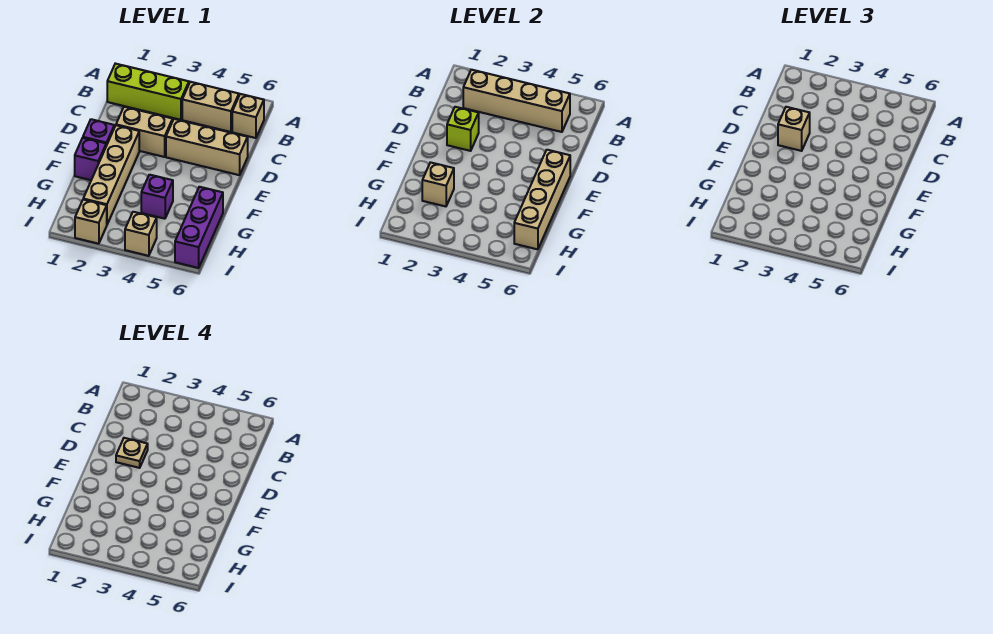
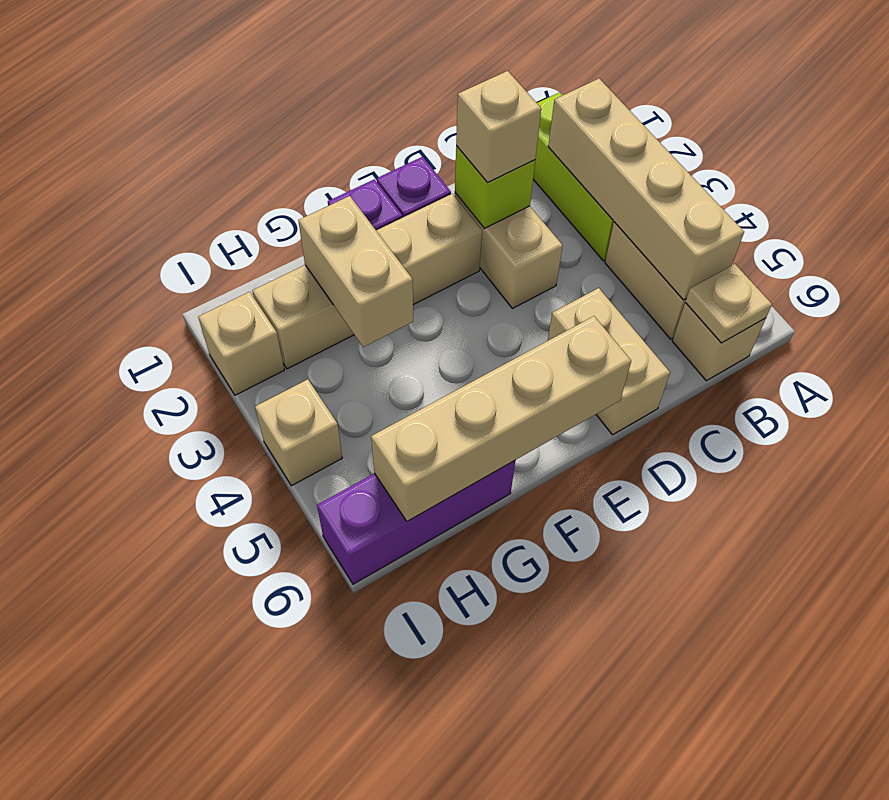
tan 1x1 plate [116,438,148,468] -> tan 1x1 plate moved to [685,264,772,343]
tan 1x3 brick [166,119,248,175] -> tan 1x2 brick [548,288,670,435]
tan 1x1 brick [422,162,454,206] -> tan 1x2 brick [298,196,413,347]
purple 1x1 brick [141,175,173,219] -> none

